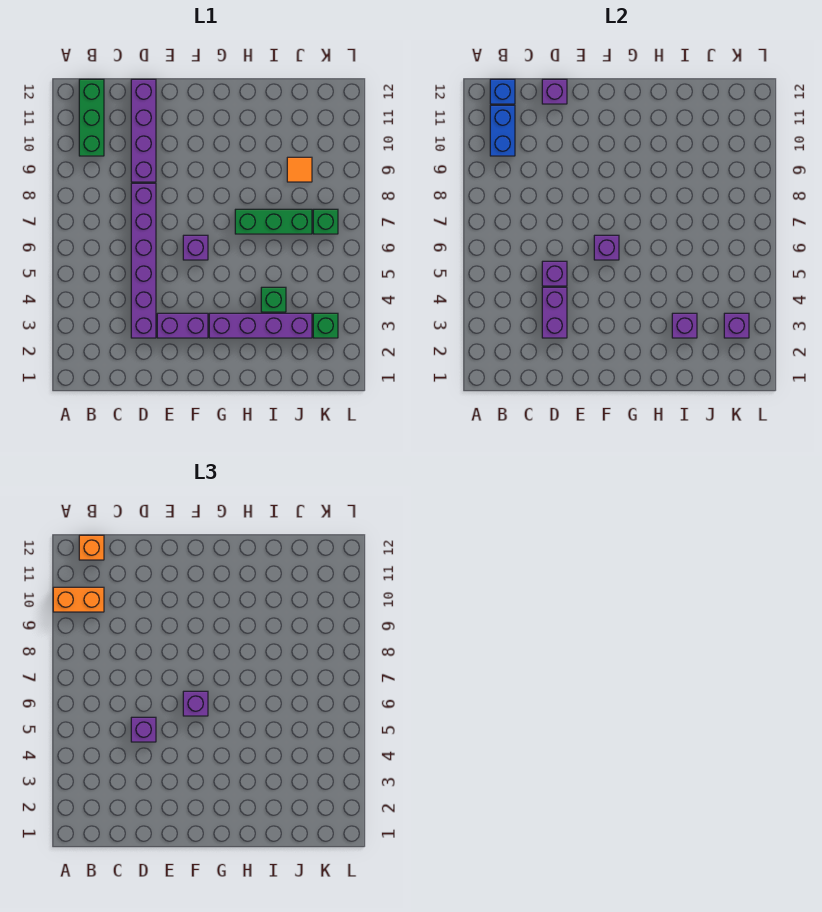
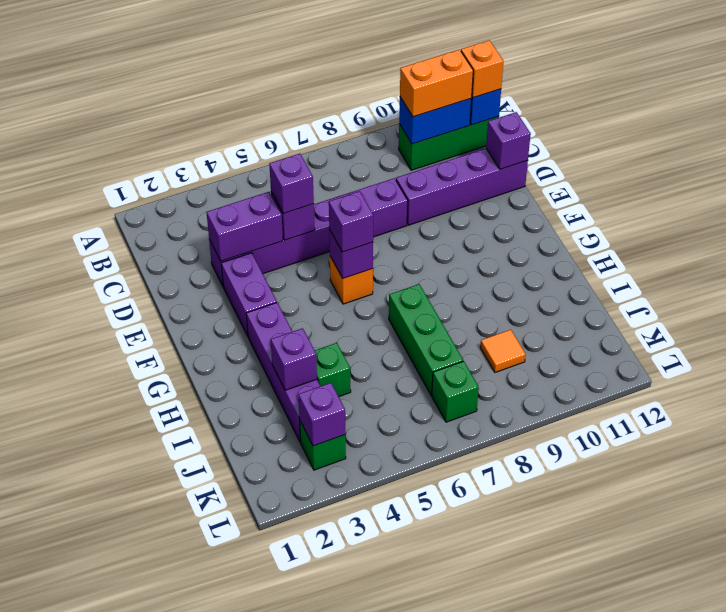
orange 1x2 brick [53,587,104,612] -> orange 1x2 brick turned to [400,50,473,117]
purple 1x1 brick [183,235,208,260] -> orange 1x1 brick [330,257,373,304]

